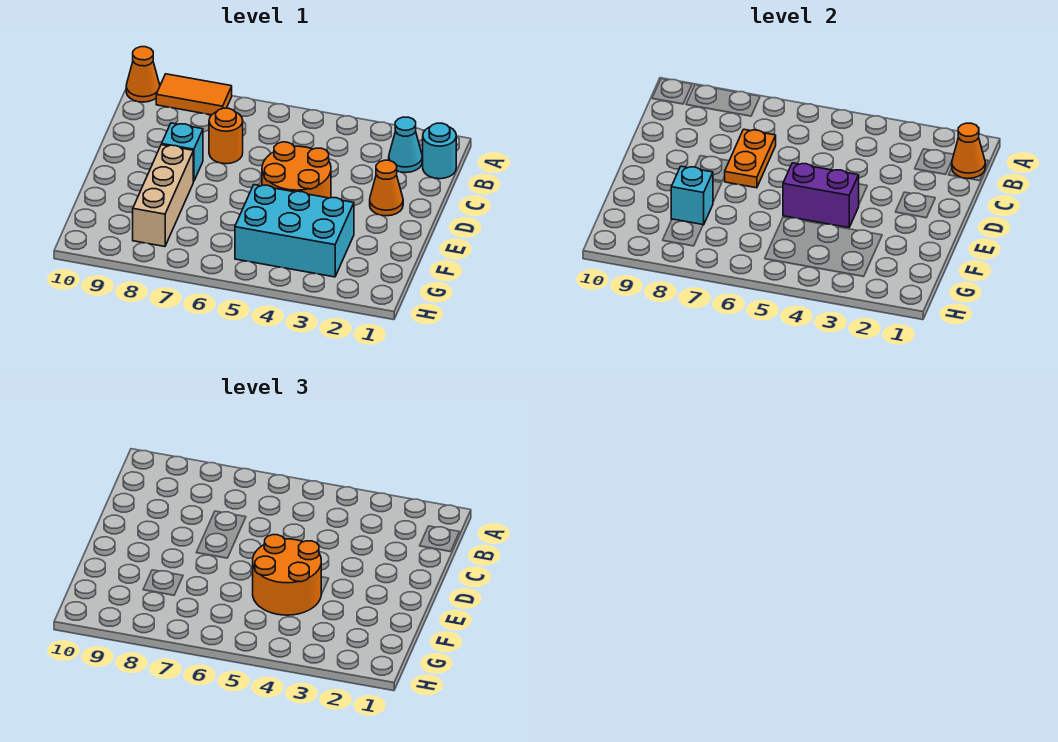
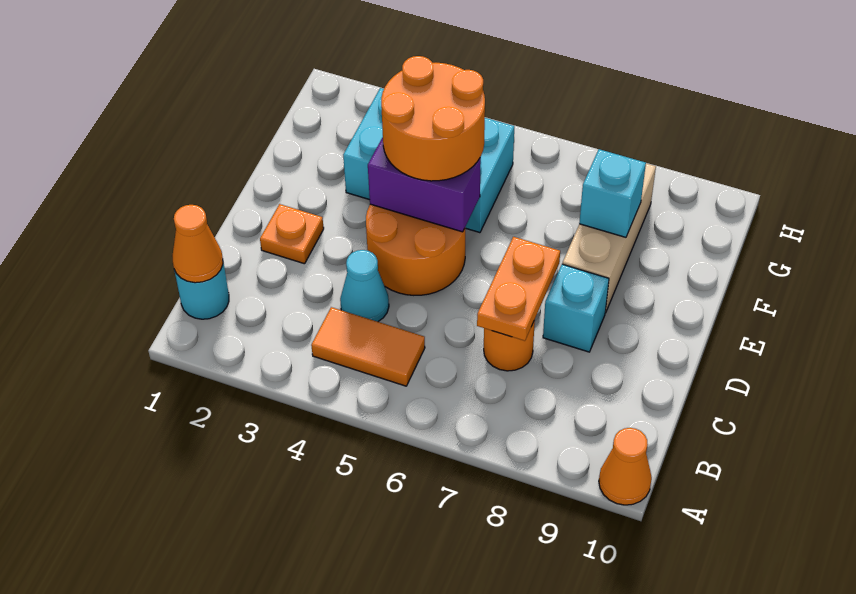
orange 1x2 tile [156,74,232,115] -> orange 1x2 tile moved to [311,307,425,386]
cyan 1x1 cone [389,117,422,173] -> cyan 1x1 cone moved to [340,250,389,322]
orange 1x1 cone [370,160,403,216] -> orange 1x1 plate [260,204,324,264]

